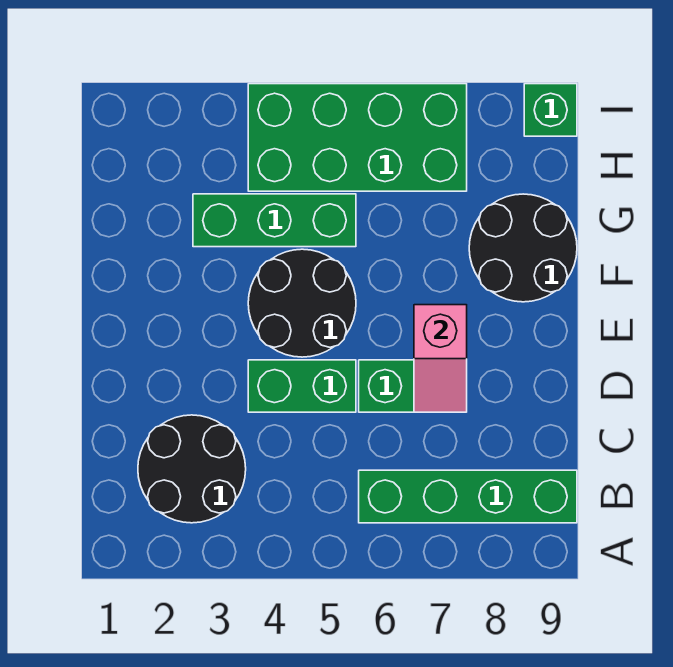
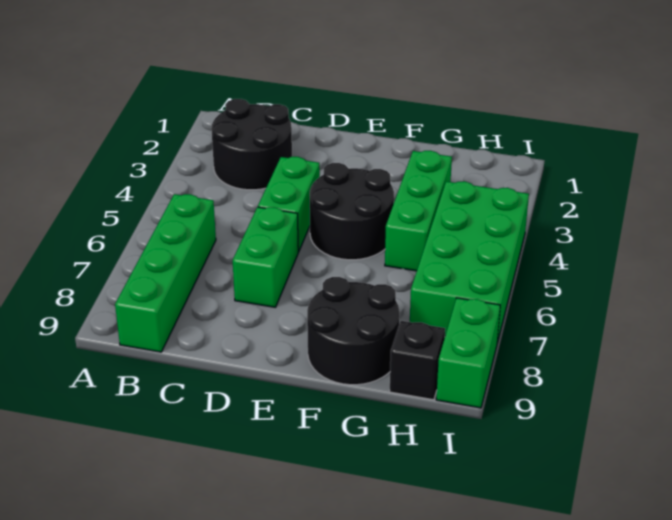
pink 1x2 slope [414,305,467,412] -> none
none -> black 1x1 brick [390,321,445,400]
green 1x1 brick [524,84,577,136] -> green 1x2 brick [436,298,500,408]

